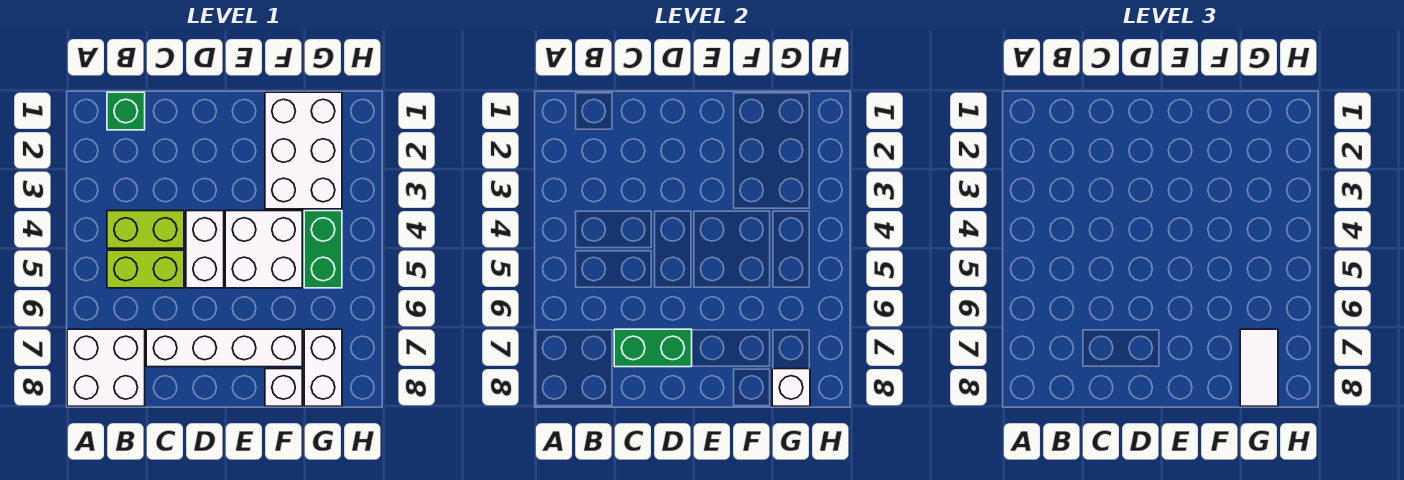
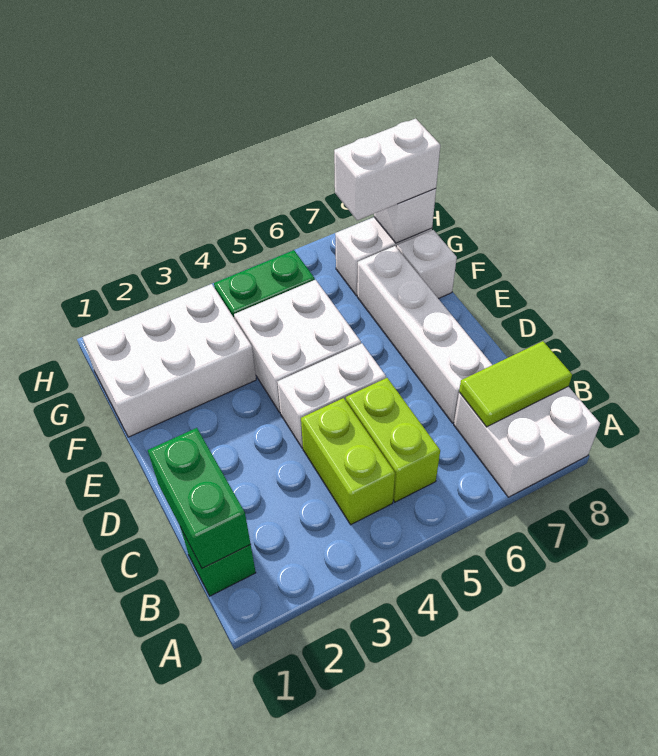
none -> lime 1x2 tile [459,341,572,427]
green 1x2 brick [614,329,692,367] -> green 1x2 brick moved to [148,428,250,568]
white 1x2 tile [1240,329,1278,406] -> white 1x2 brick [334,119,440,220]

